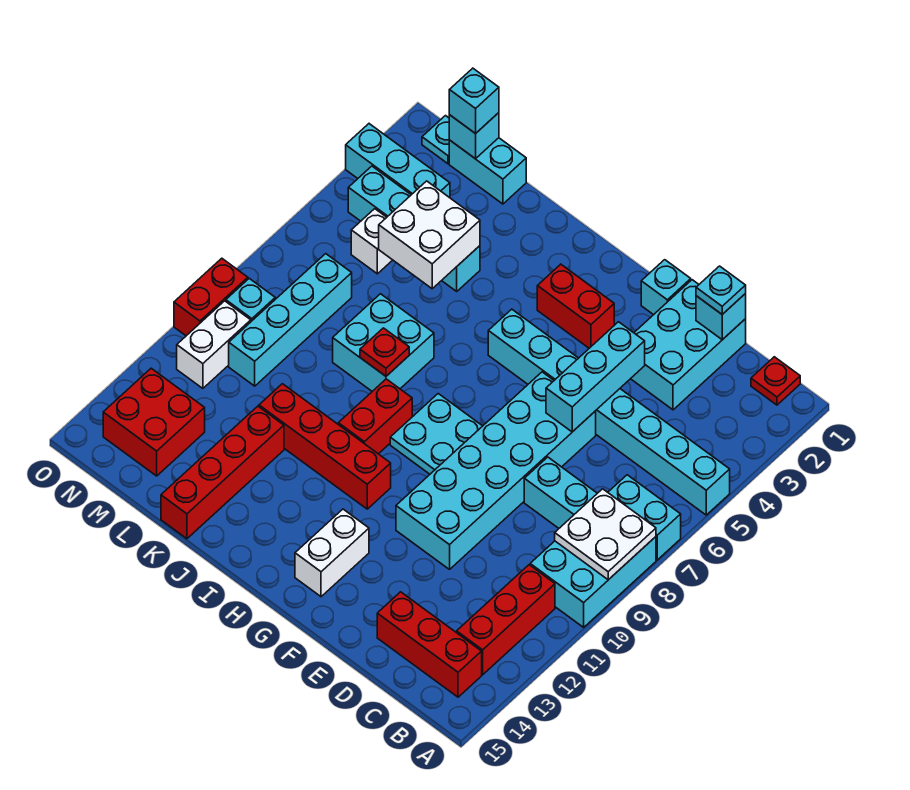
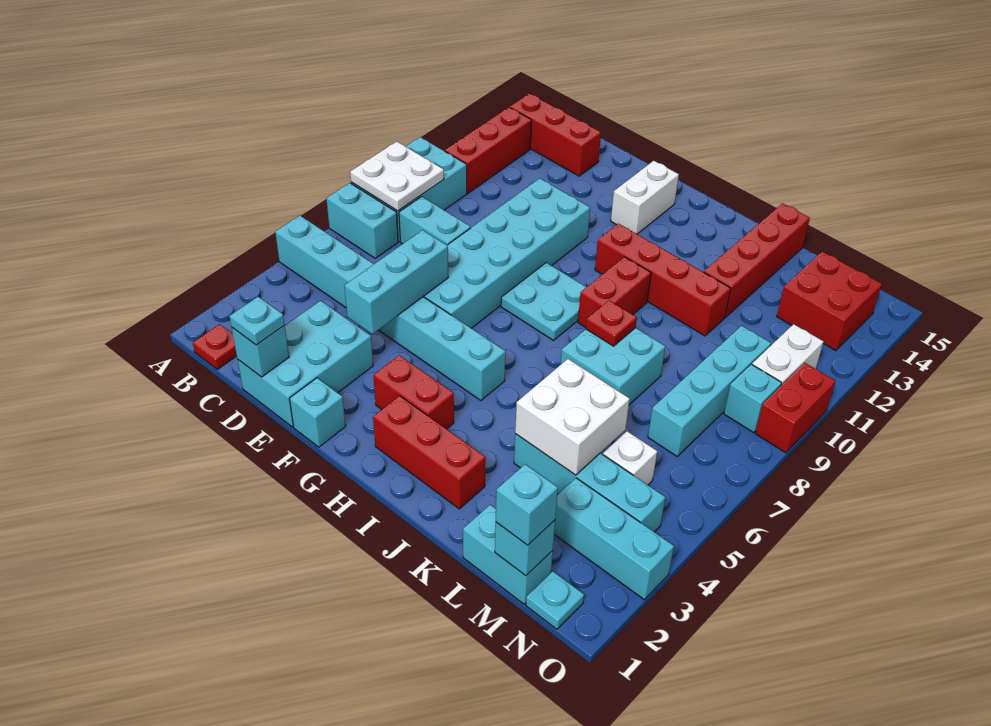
none -> red 1x3 brick [373,396,486,509]

